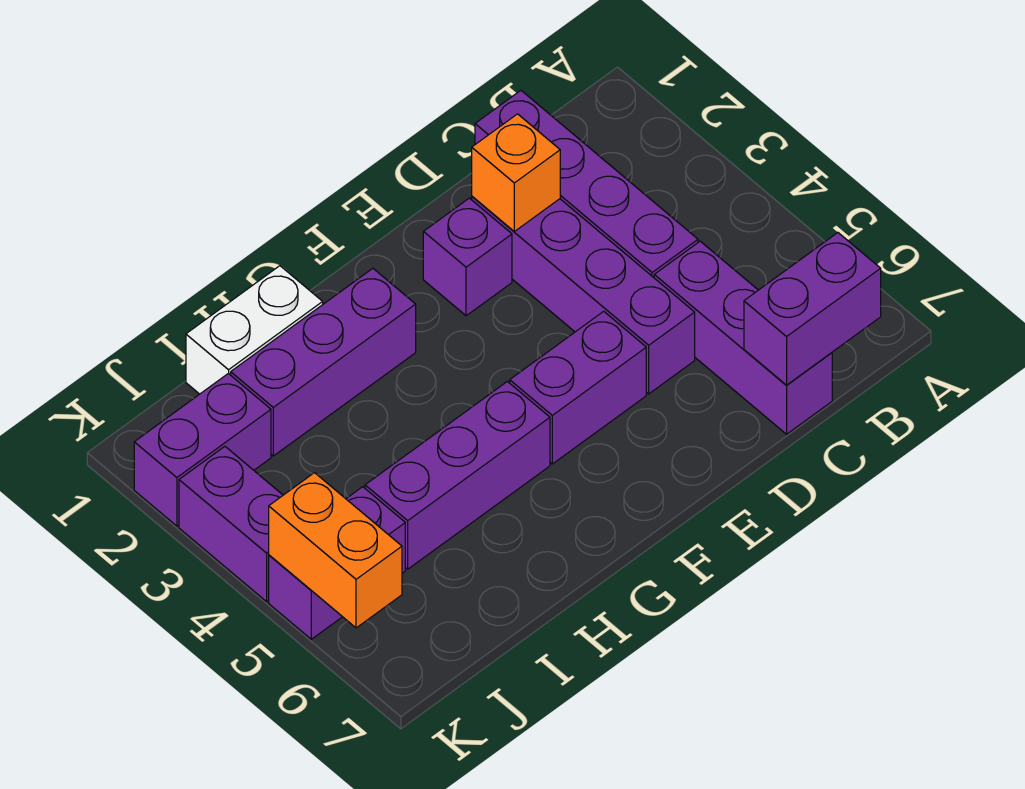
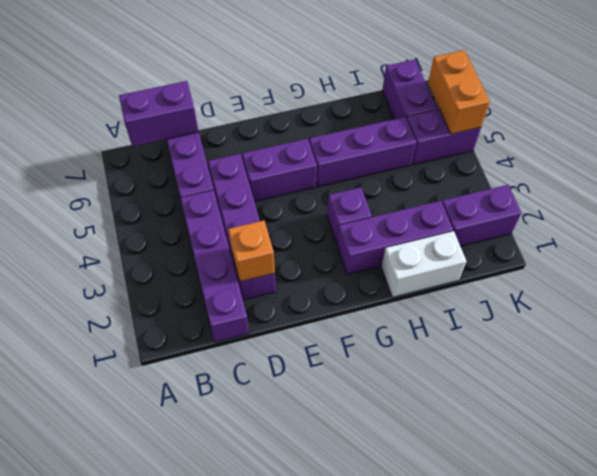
purple 1x1 brick [423,198,512,316] -> purple 1x1 brick moved to [327,187,372,243]
purple 1x2 brick [179,447,283,602] -> purple 1x2 brick moved to [382,60,437,119]

